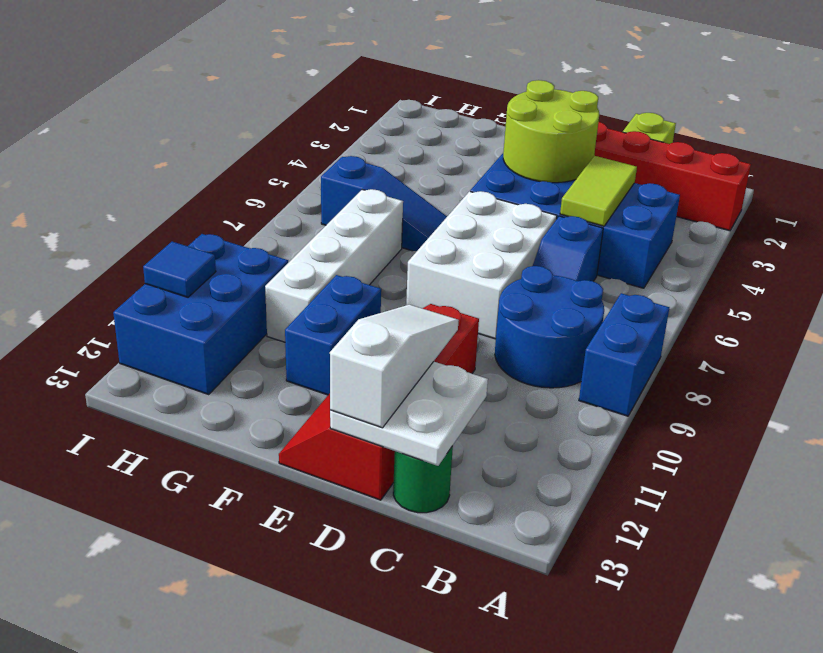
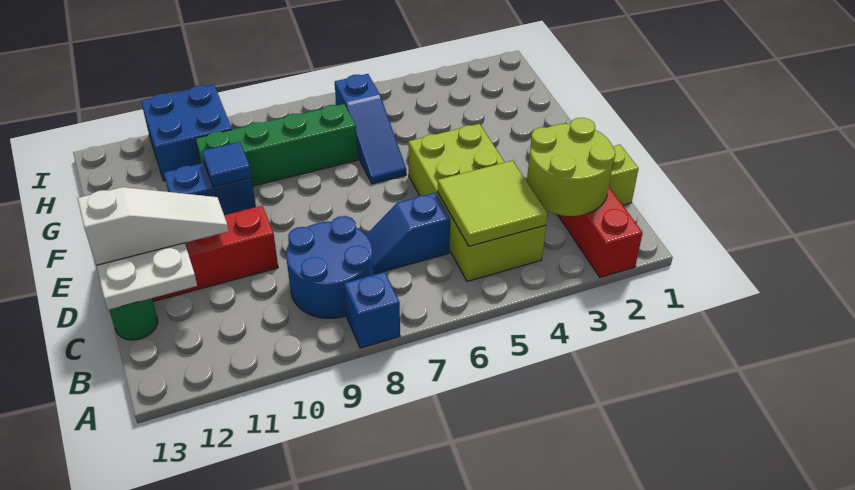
blue 1x2 brick [579,293,670,416] -> blue 1x1 brick [344,272,400,348]
blue 2x4 brick [470,154,680,288] -> lime 2x4 brick [408,124,546,281]
lime 1x2 tile [560,156,637,226] -> lime 2x2 tile [437,161,548,246]
lime 2x2 round brick [503,80,599,183] -> lime 2x2 round brick moved to [527,118,615,216]
white 2x3 brick [406,191,557,339] -> none
white 1x4 brick [265,189,403,342] -> green 1x4 brick [195,104,358,186]
blue 2x3 brick [113,234,288,394] -> blue 2x2 brick [141,85,232,181]
blue 1x1 tile [143,242,216,297] -> blue 1x1 tile moved to [202,142,252,187]

